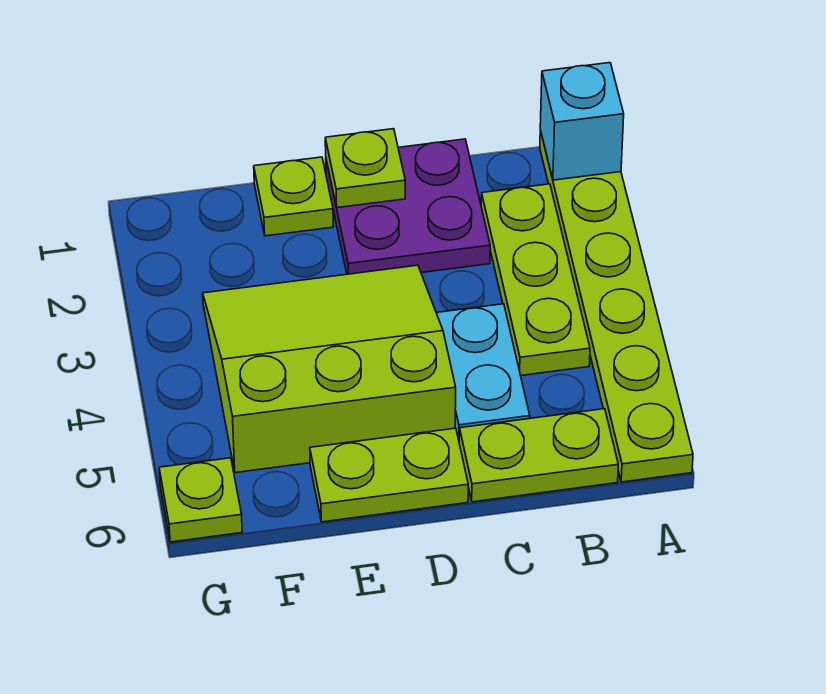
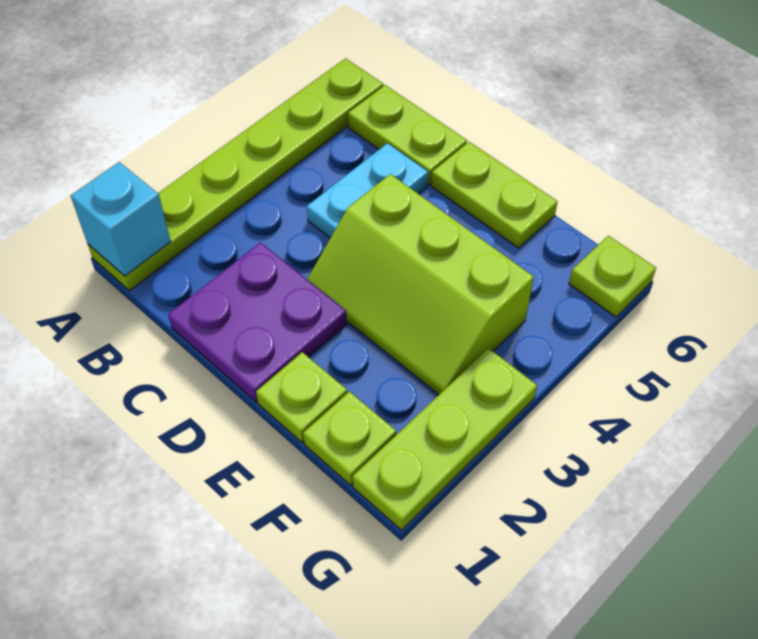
lime 1x3 plate [481,184,590,375] -> lime 1x3 plate moved to [353,348,537,530]
lime 1x1 plate [325,129,405,208] -> lime 1x1 plate moved to [303,392,396,485]
lime 3x3 slope [203,265,456,473] -> lime 2x3 slope [307,174,534,395]

